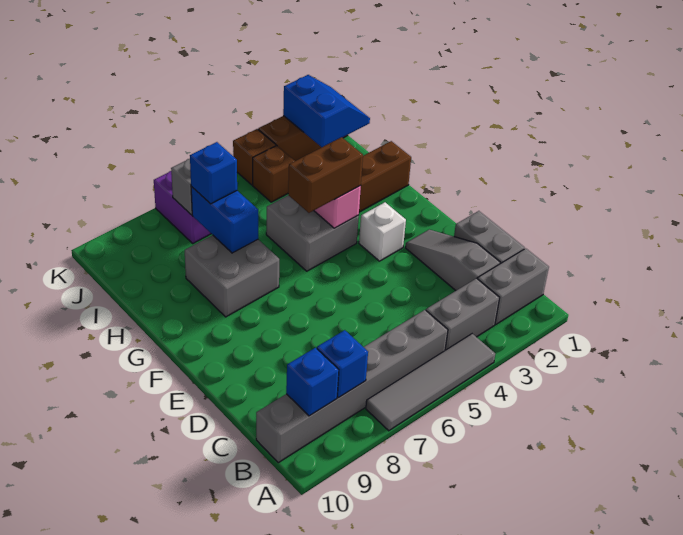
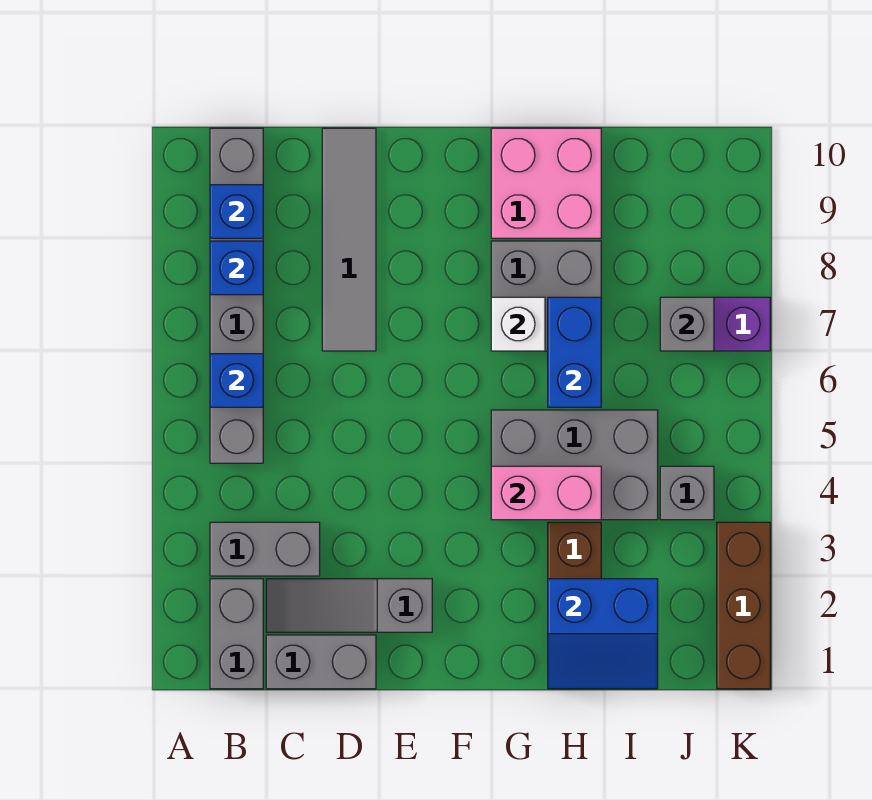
grey 1x4 tile [366,334,495,431] -> grey 1x4 tile moved to [322,128,376,351]
grey 1x2 brick [426,278,499,350] -> grey 1x2 brick turned to [210,522,320,576]
grey 1x3 slope [405,230,500,290] -> grey 1x3 slope turned to [266,579,432,632]
white 1x1 brick [359,202,406,261] -> white 1x1 brick moved to [491,297,545,351]
grey 2x2 brick [266,195,359,271] -> grey 2x3 brick [491,410,658,520]
brown 1x2 brick [288,137,363,213] -> none
none -> pink 2x2 brick [491,128,601,238]
blue 1x2 brick [191,187,258,253] -> blue 1x2 brick turned to [548,297,601,407]
blue 1x1 brick [190,142,237,204] -> blue 1x1 brick moved to [210,354,263,407]
blue 2x2 slope [283,75,370,147] -> blue 2x2 slope moved to [548,579,658,689]
brown 1x1 brick [253,146,295,202] -> grey 1x1 brick [660,466,714,520]
brown 1x1 brick [233,129,276,185] -> none

